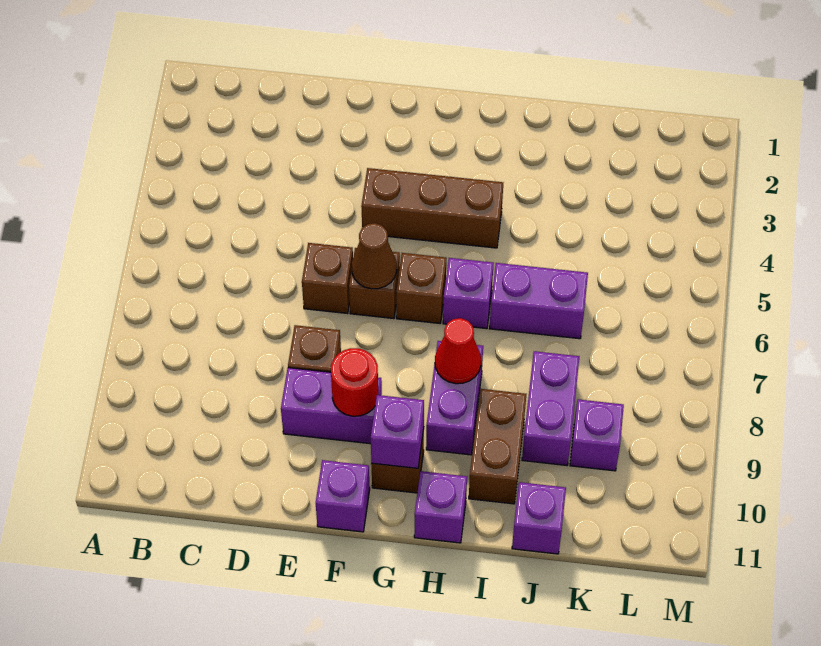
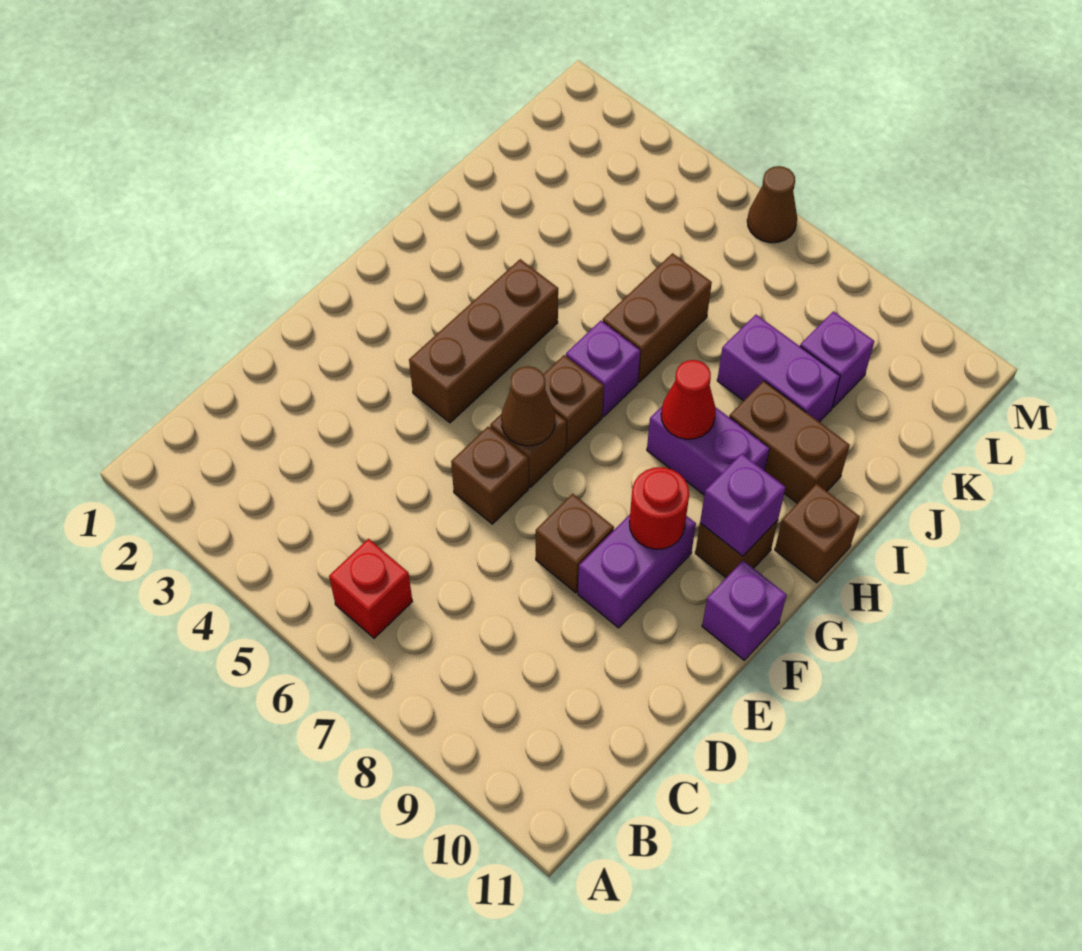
none -> red 1x1 brick [329,539,412,638]
purple 1x1 brick [414,471,467,543] -> brown 1x1 brick [775,484,860,583]
purple 1x2 brick [489,263,588,339] -> brown 1x2 brick [603,253,712,382]
purple 1x1 brick [512,482,566,554] -> none
none -> brown 1x1 cone [747,166,797,243]

